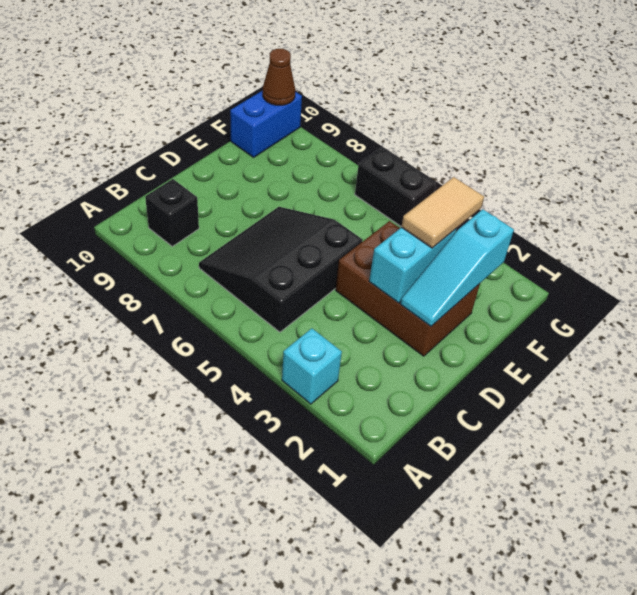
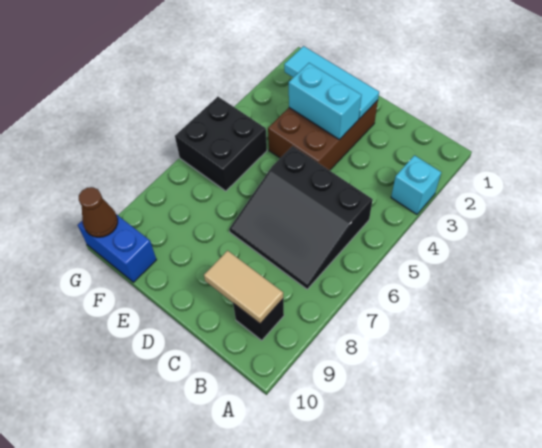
cyan 1x3 slope [400,209,514,326] -> cyan 1x3 tile [284,46,379,119]
tan 1x2 tile [401,177,484,248] -> tan 1x2 tile moved to [204,251,283,324]
black 1x2 brick [355,148,436,226] -> black 2x2 brick [175,97,267,191]

